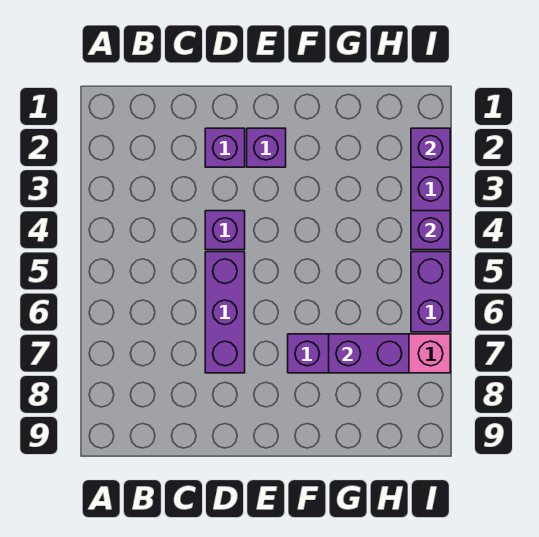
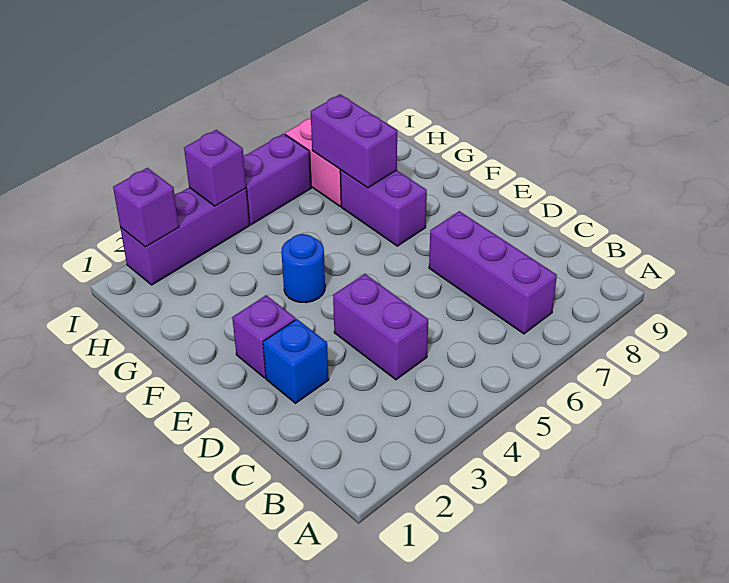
purple 1x1 brick [205,128,245,167] -> blue 1x1 brick [263,319,329,403]
purple 1x1 brick [205,211,245,250] -> purple 1x2 brick [333,274,428,380]
purple 1x3 brick [205,252,245,373] -> purple 1x3 brick turned to [429,211,557,334]
none -> blue 1x1 round brick [281,234,325,303]

